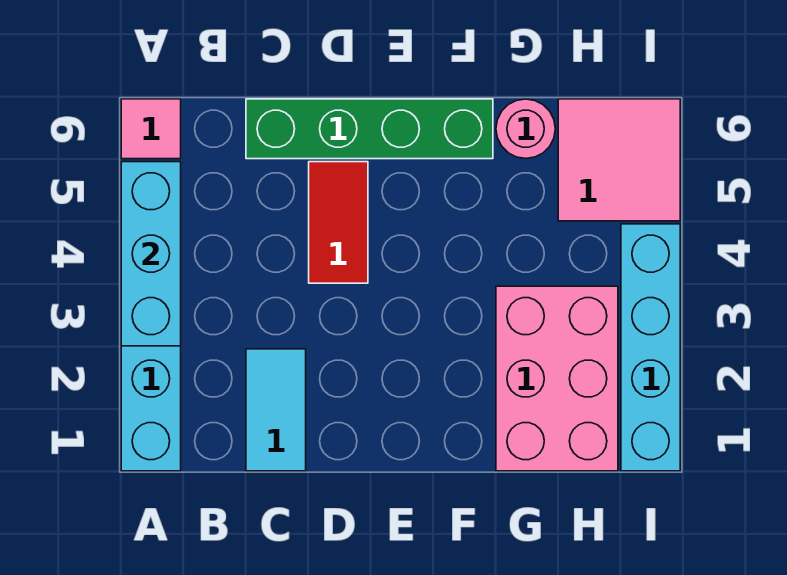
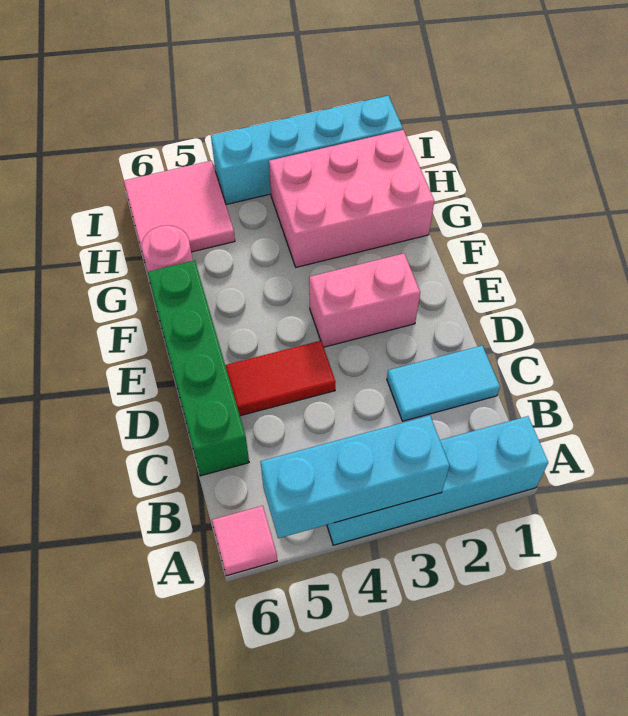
none -> pink 1x2 brick [309,253,420,347]

